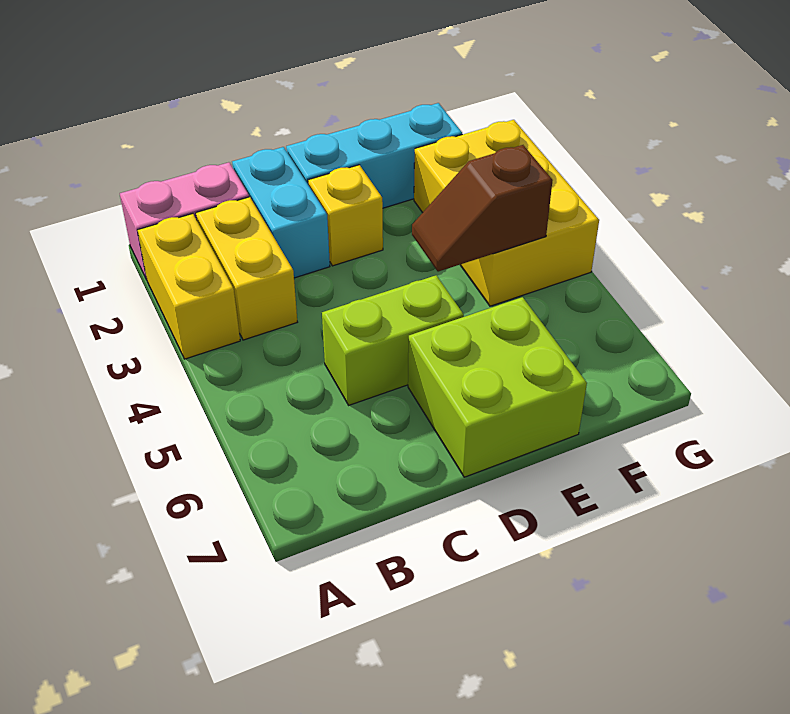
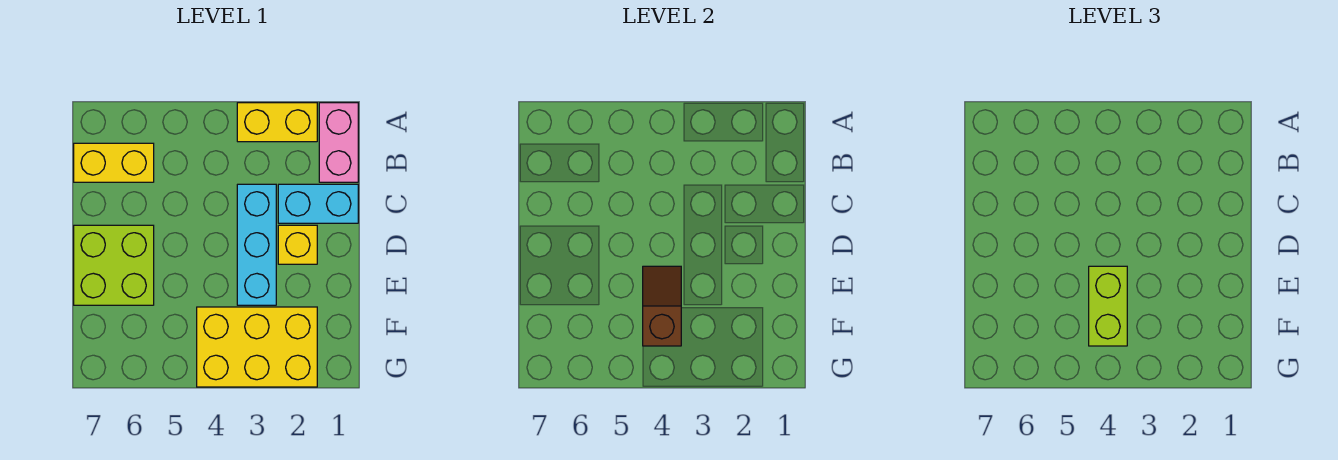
yellow 1x2 brick [196,197,297,340] -> yellow 1x2 brick moved to [74,143,154,182]
lime 1x2 brick [322,275,464,405] -> lime 1x2 brick moved to [1089,266,1127,346]
cyan 1x3 brick [286,103,462,208] -> cyan 1x3 brick moved to [237,184,276,305]

